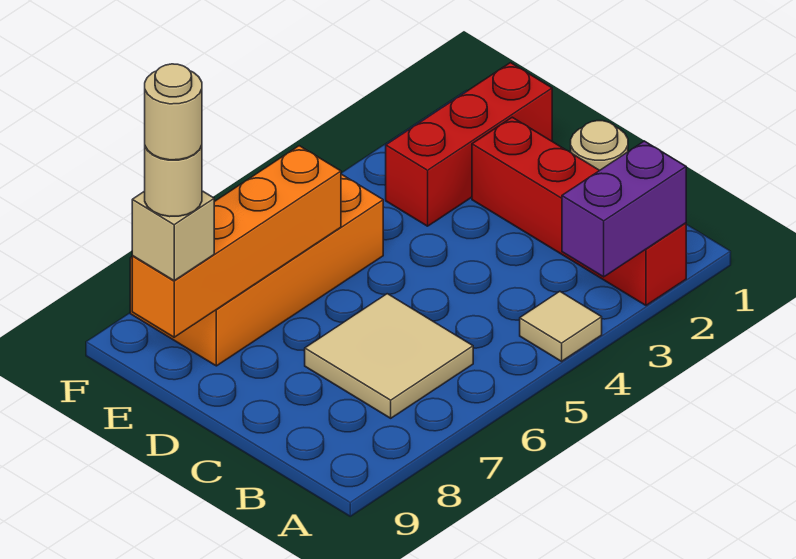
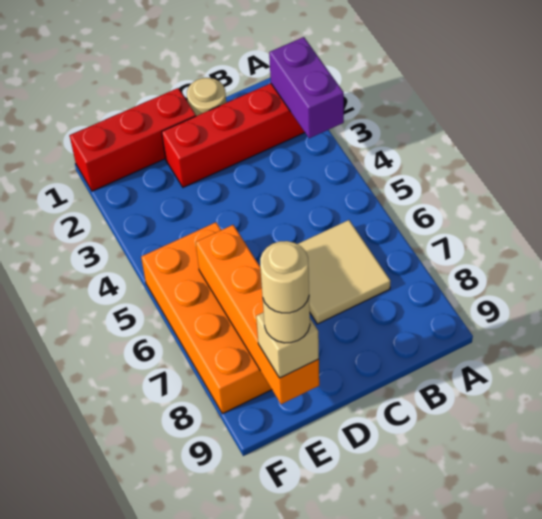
tan 1x1 tile [520,291,602,361] -> none
red 1x3 brick [386,63,552,226] -> red 1x3 brick turned to [70,88,196,191]

